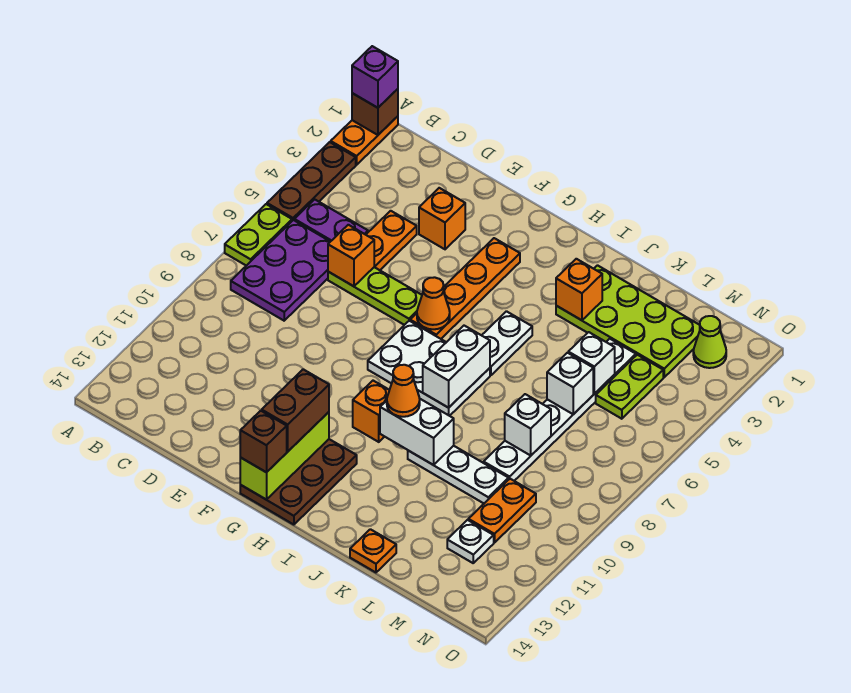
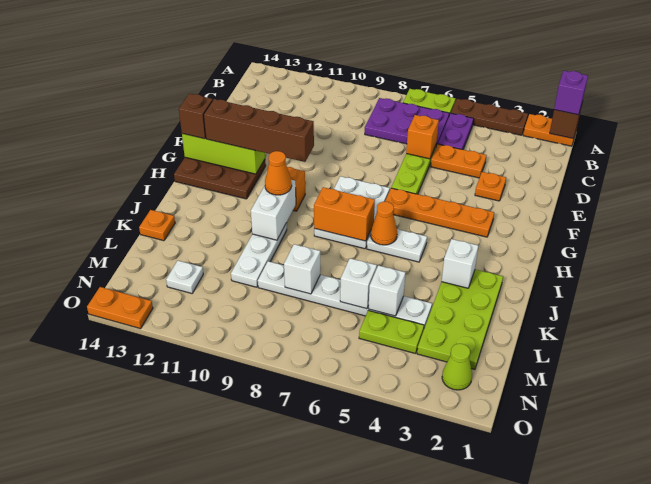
orange 1x1 brick [419,188,465,249] -> orange 1x1 plate [475,172,506,201]
orange 1x1 cone [417,277,450,329] -> orange 1x1 cone moved to [371,202,397,245]
brown 1x2 brick [262,369,329,451] -> brown 1x4 brick [204,99,314,162]
white 1x2 brick [423,326,490,408] -> orange 1x2 brick [314,187,375,241]
orange 1x1 brick [556,259,602,320] -> white 1x1 brick [442,239,478,288]
orange 1x2 plate [468,479,536,543] -> orange 1x2 plate moved to [87,287,153,329]

